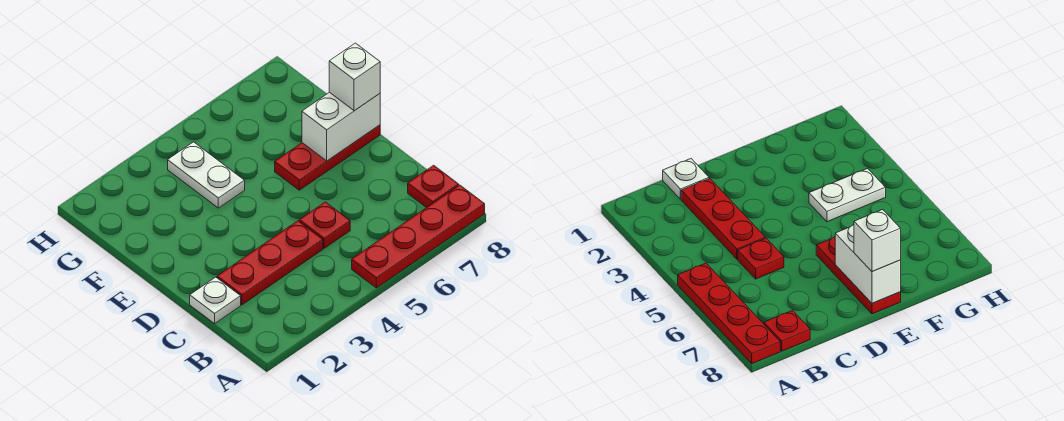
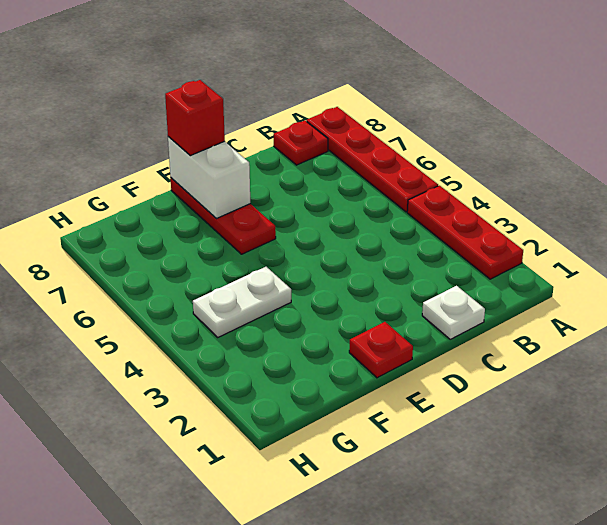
red 1x3 plate [217,221,323,305] -> red 1x3 plate moved to [407,186,523,279]
red 1x1 plate [299,202,350,248] -> red 1x1 plate moved to [349,322,413,378]
white 1x1 brick [329,43,380,111] -> red 1x1 brick [165,80,225,156]

